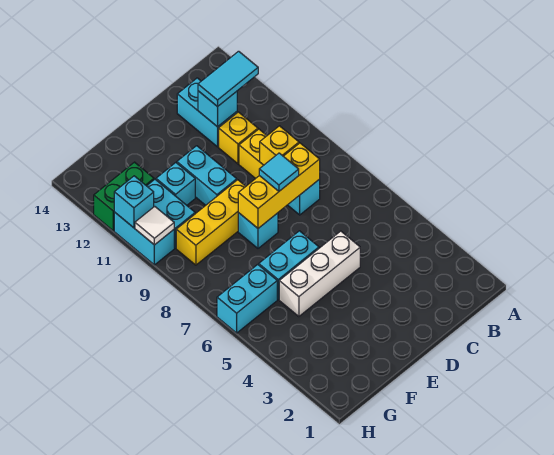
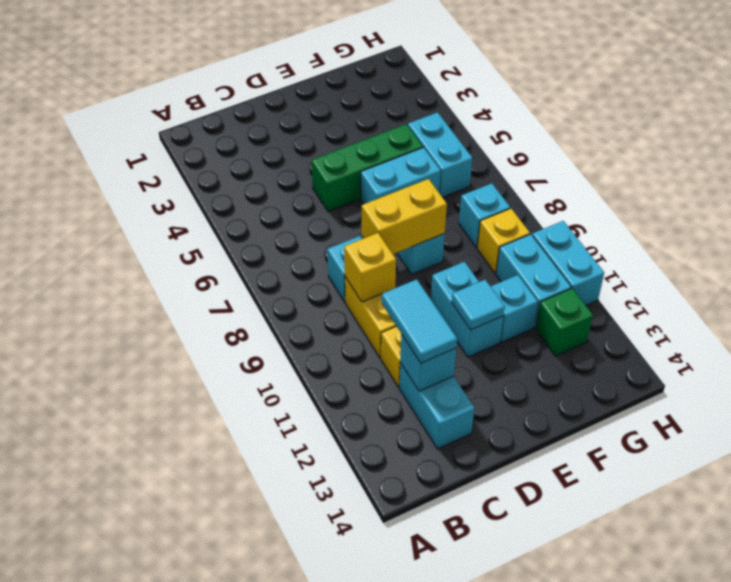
cyan 1x2 tile [198,51,258,107] -> cyan 1x2 tile turned to [382,279,457,363]
yellow 1x3 brick [238,143,320,228] -> yellow 1x2 brick [362,179,447,254]
white 1x3 brick [279,231,360,316] -> green 1x3 brick [312,124,423,211]
cyan 1x1 tile [259,153,299,191] -> cyan 1x1 tile moved to [452,280,505,330]
yellow 1x3 brick [176,180,246,265] -> yellow 1x1 brick [477,209,530,274]
cyan 1x2 brick [217,265,277,333] -> cyan 1x2 brick turned to [408,112,472,197]
green 1x2 brick [94,162,154,231] -> green 1x1 brick [536,288,593,356]
white 1x1 tile [135,206,174,245] -> none
cyan 1x1 brick [114,176,154,228] -> cyan 1x1 brick moved to [459,183,510,248]

